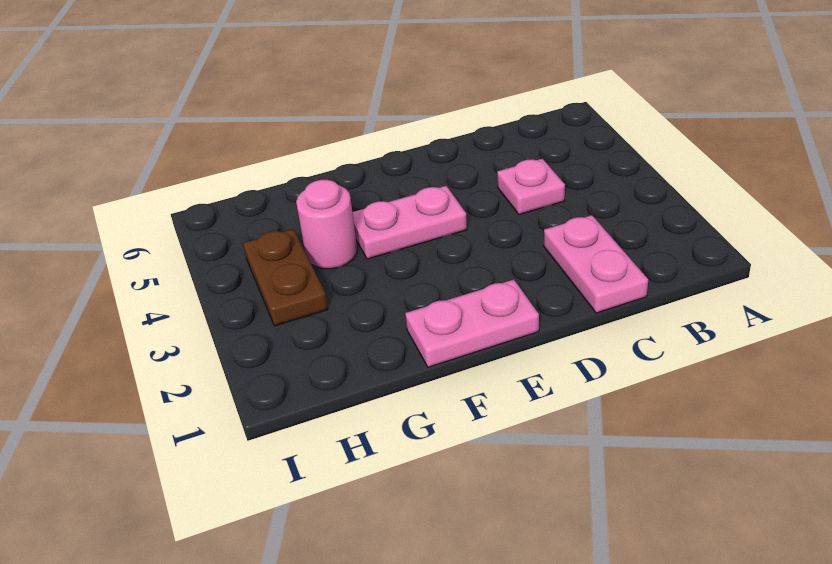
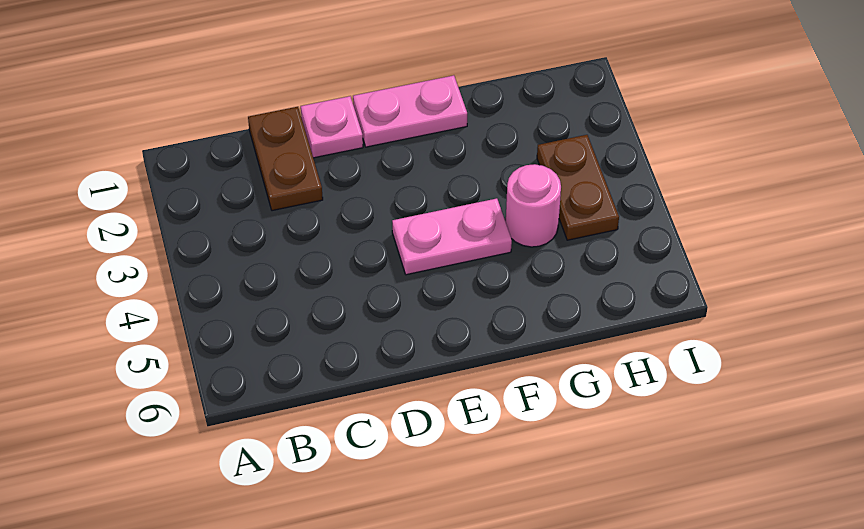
pink 1x2 plate [544,215,648,313] -> brown 1x2 plate [248,107,323,211]
pink 1x1 plate [497,159,565,214] -> pink 1x1 plate moved to [301,96,363,158]

